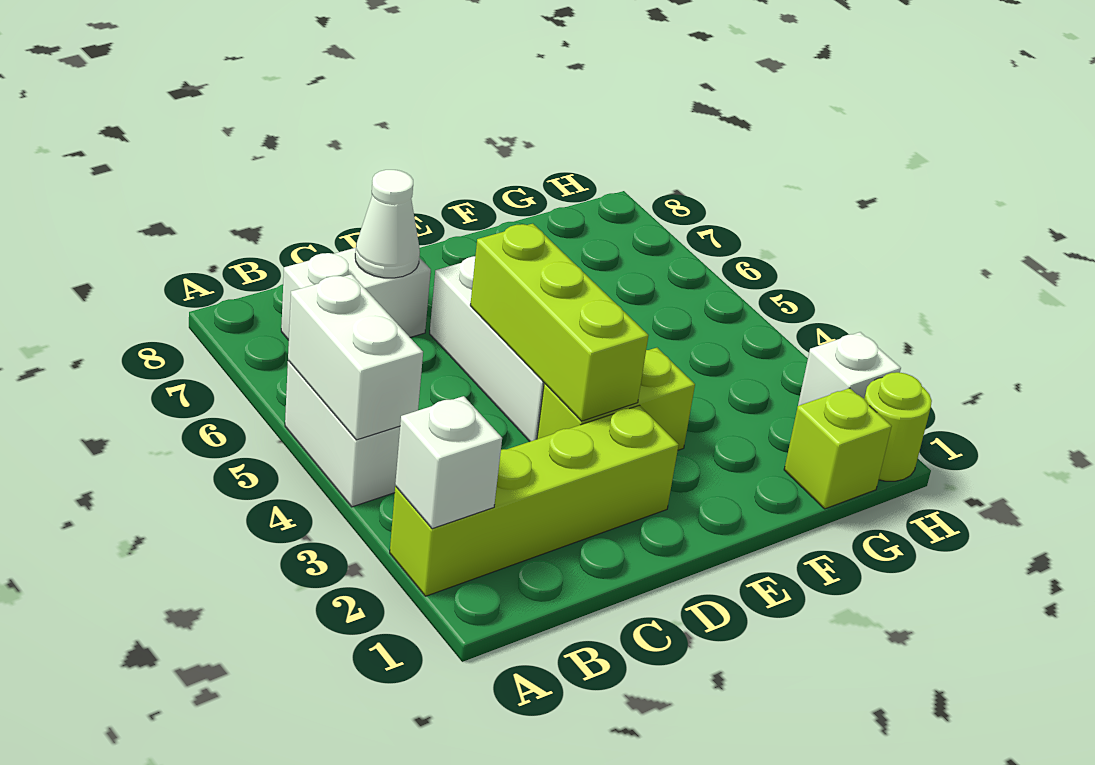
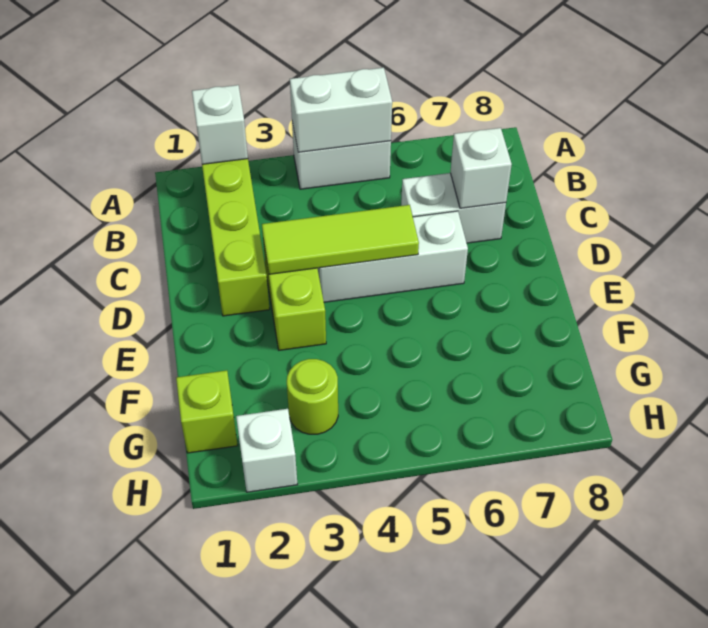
white 1x2 brick [281,248,431,340] -> white 1x2 brick turned to [401,173,506,243]
white 1x1 cone [355,170,420,278] -> white 1x1 brick [450,128,512,208]
lime 1x3 brick [470,224,649,421] -> lime 1x3 tile [262,205,419,274]
lime 1x1 round brick [864,372,932,481] -> lime 1x1 round brick moved to [287,359,338,434]

